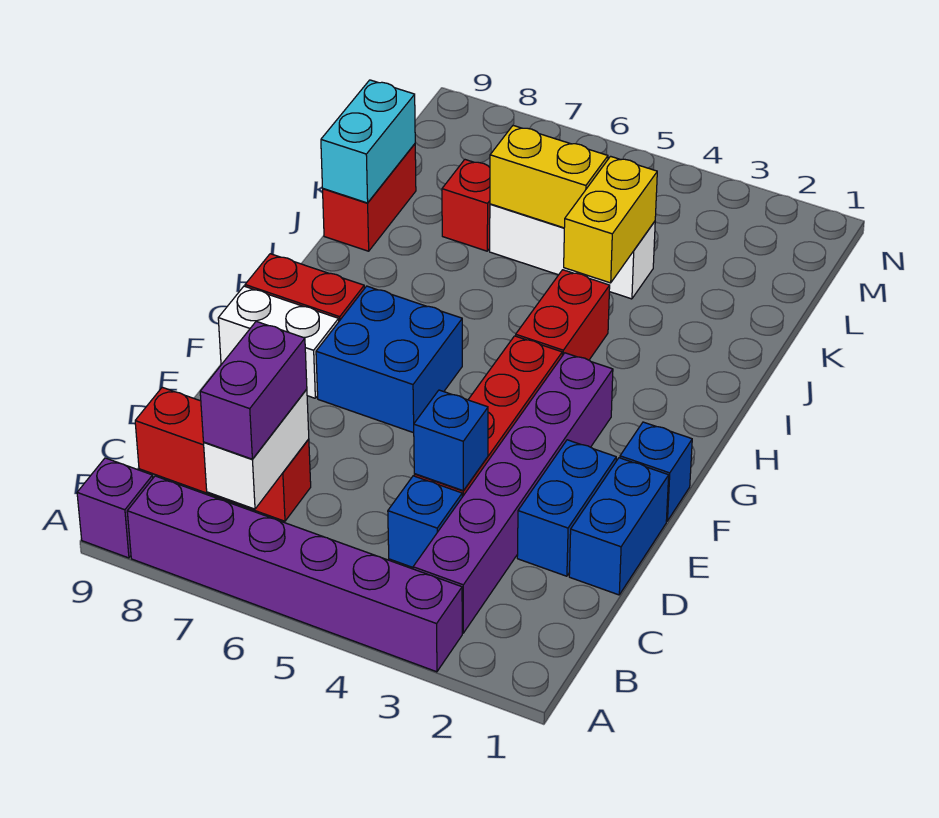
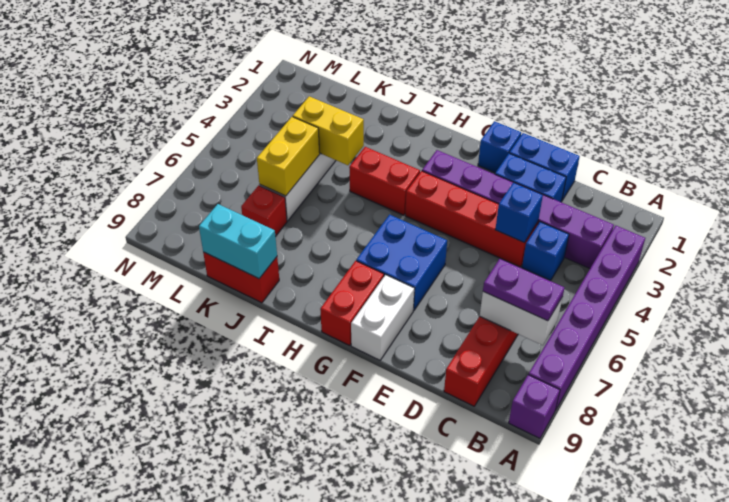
purple 1x2 brick [200,321,307,459] -> purple 1x2 plate [483,259,564,321]

